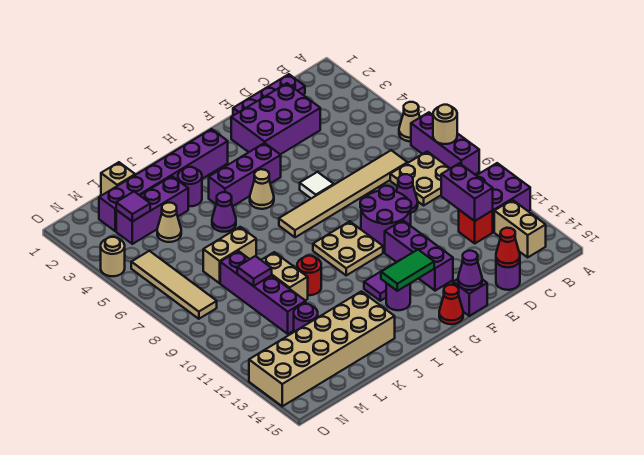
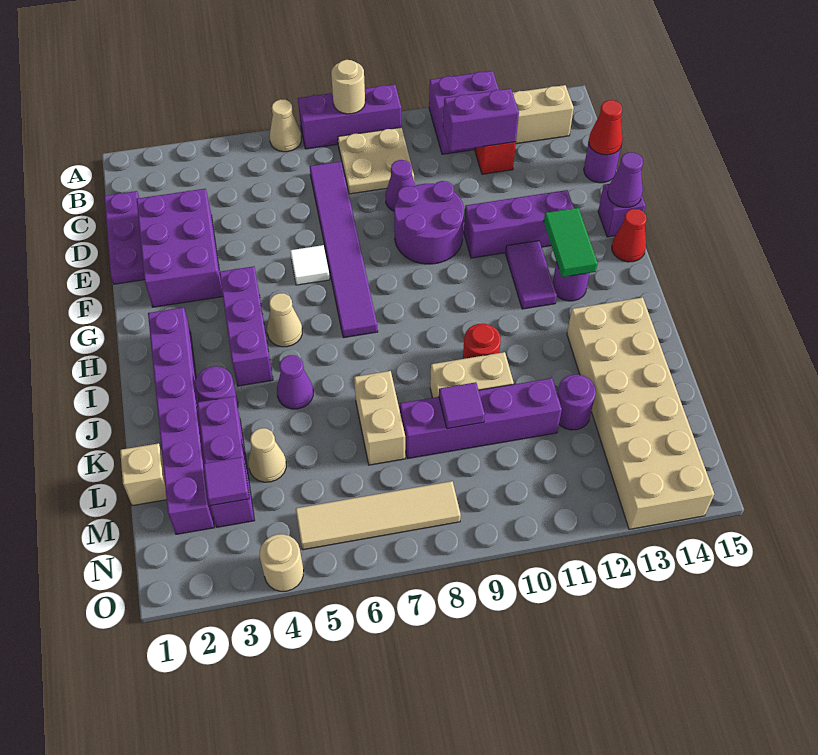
tan 1x6 tile [279,150,407,237] -> purple 1x6 tile [310,161,378,338]
tan 2x2 plate [313,221,383,275] -> none

